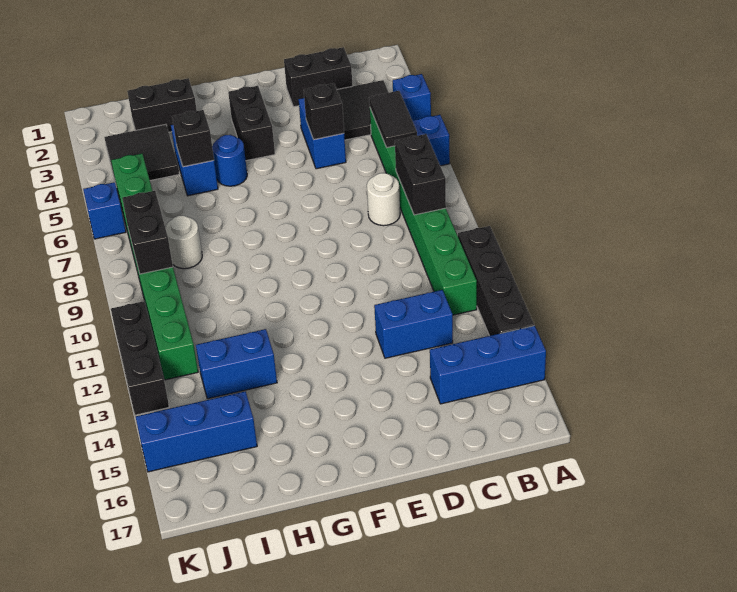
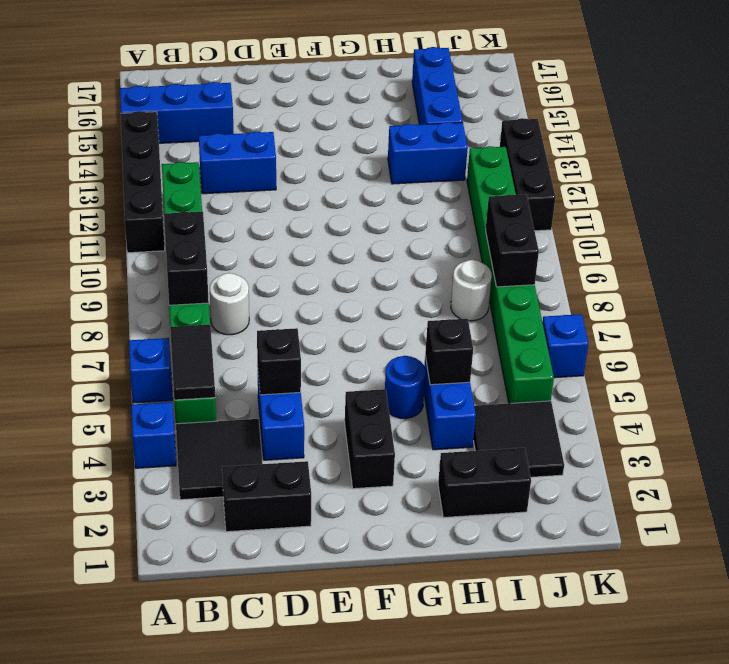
blue 1x3 brick [136,391,257,472] -> blue 1x3 brick turned to [412,47,463,125]

